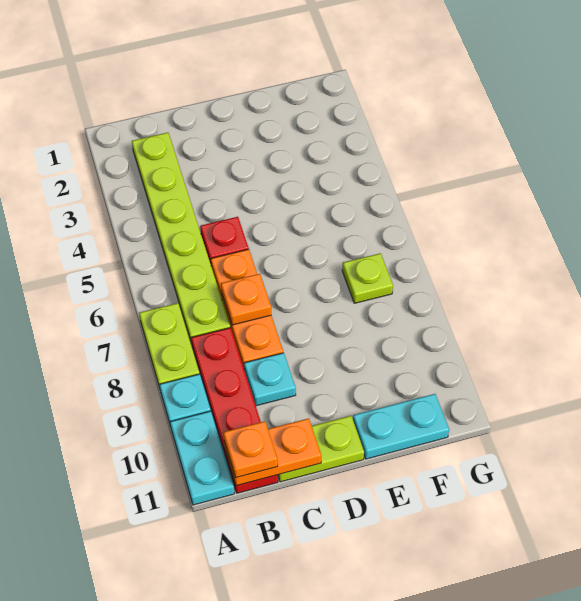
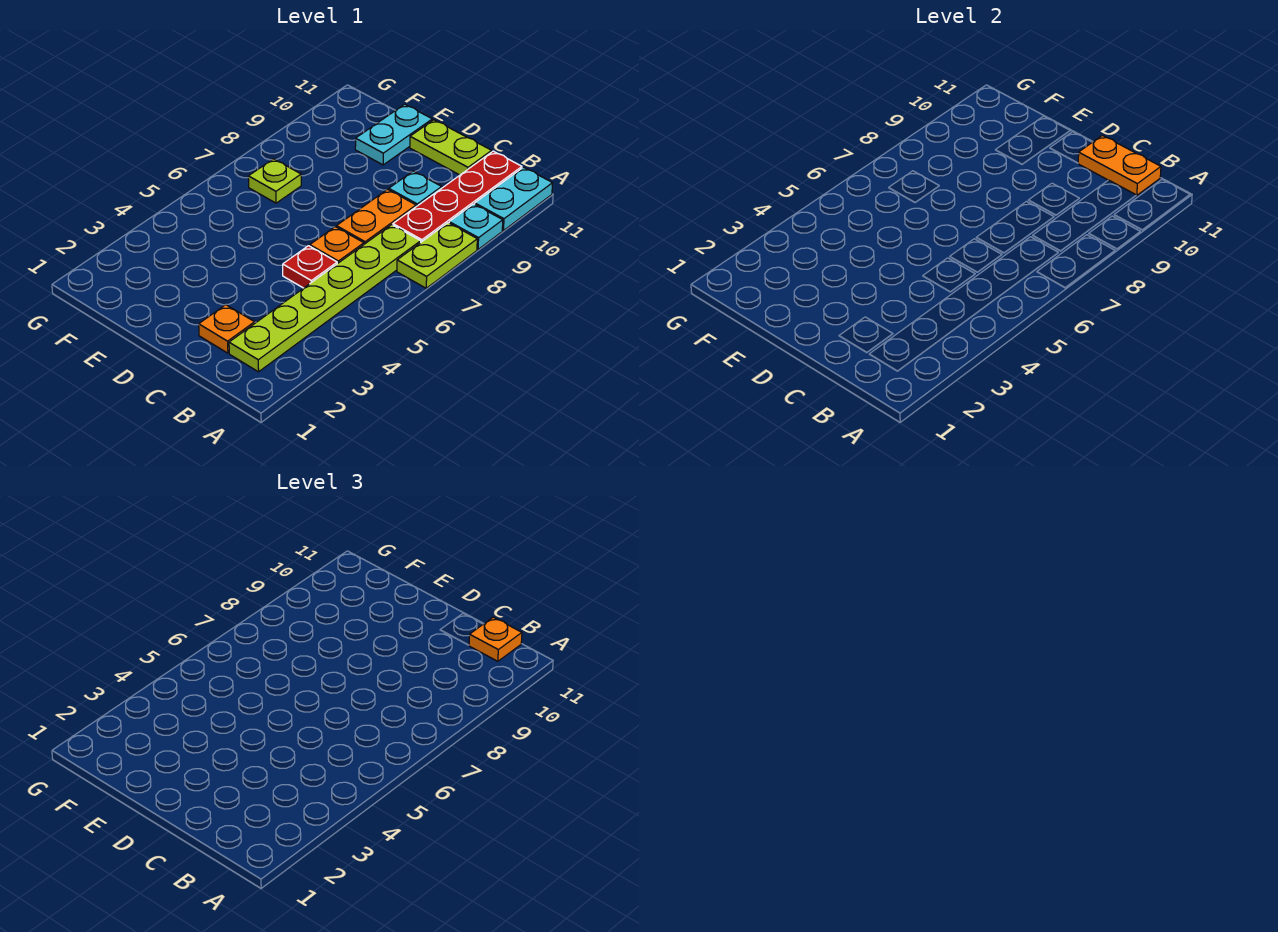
orange 1x1 plate [221,274,271,325] -> orange 1x1 plate moved to [199,305,255,353]
cyan 1x2 plate [353,394,449,459] -> cyan 1x2 plate turned to [355,104,432,165]

